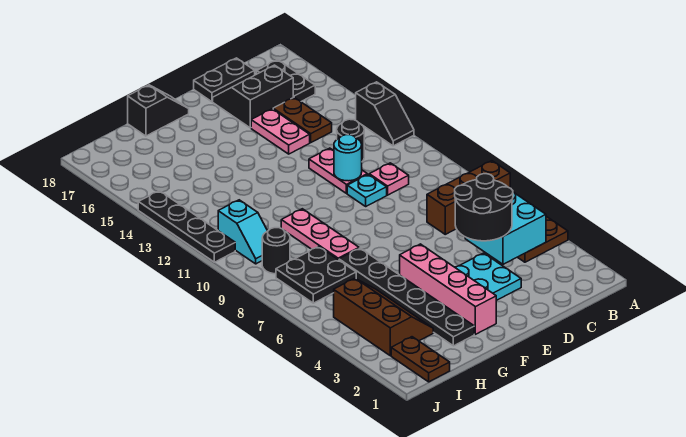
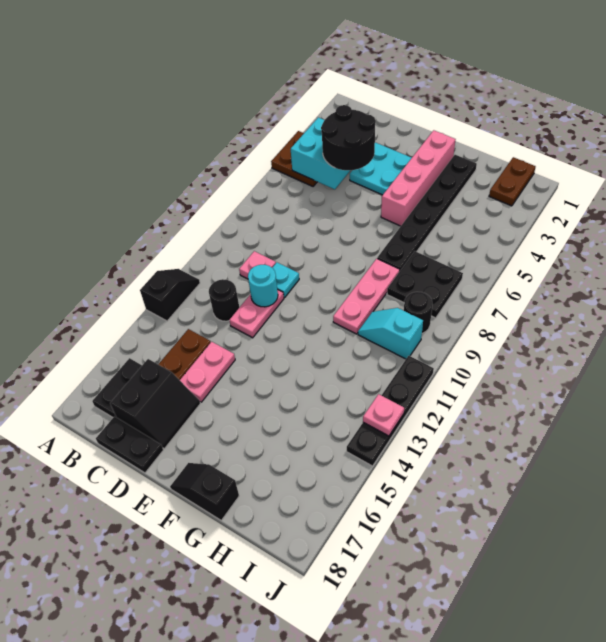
brown 1x3 brick [427,161,510,234] -> none
black 2x2 slope [213,65,293,128] -> black 2x2 slope turned to [110,359,200,449]
brown 2x3 slope [334,278,433,356] -> none
cyan 1x2 slope [218,200,267,264] -> cyan 1x2 slope turned to [358,308,423,359]
none -> pink 1x1 plate [363,394,404,436]

